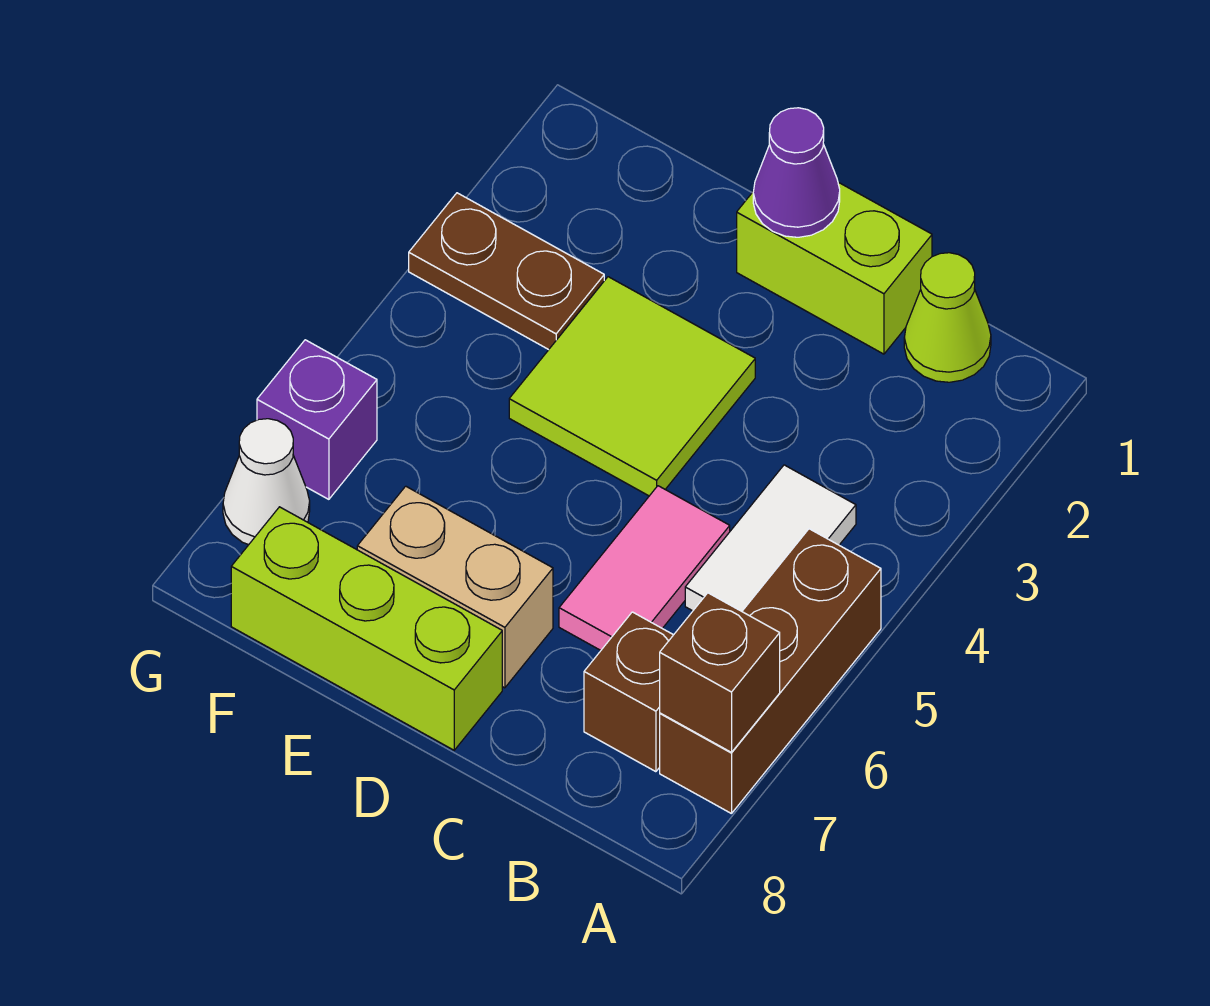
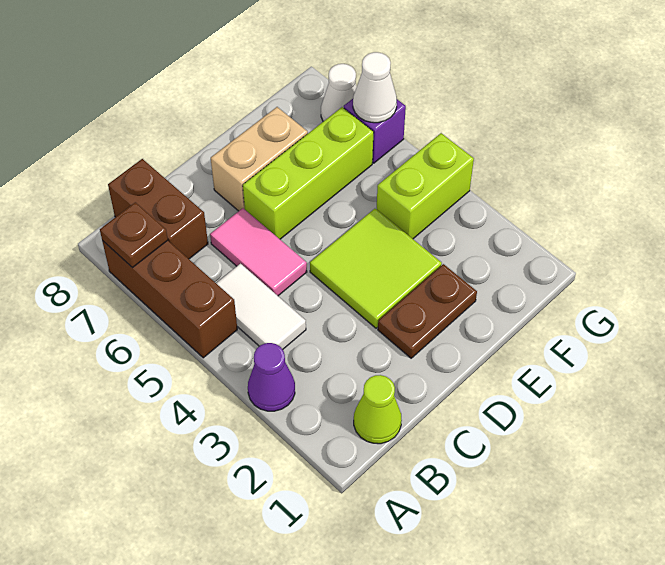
brown 1x1 brick [660,593,780,752] -> brown 1x1 plate [100,202,168,268]
brown 1x1 brick [584,612,673,772] -> brown 1x2 brick [108,159,208,259]
lime 1x2 brick [737,182,932,354] -> lime 1x2 brick moved to [377,133,474,239]
purple 1x1 cone [753,108,840,237] -> purple 1x1 cone moved to [248,343,295,411]
lime 1x3 brick [231,507,502,750] -> lime 1x3 brick moved to [243,107,374,239]
brown 1x2 plate [409,193,604,350] -> brown 1x2 plate moved to [378,264,477,358]
none -> white 1x1 cone [353,52,397,123]

